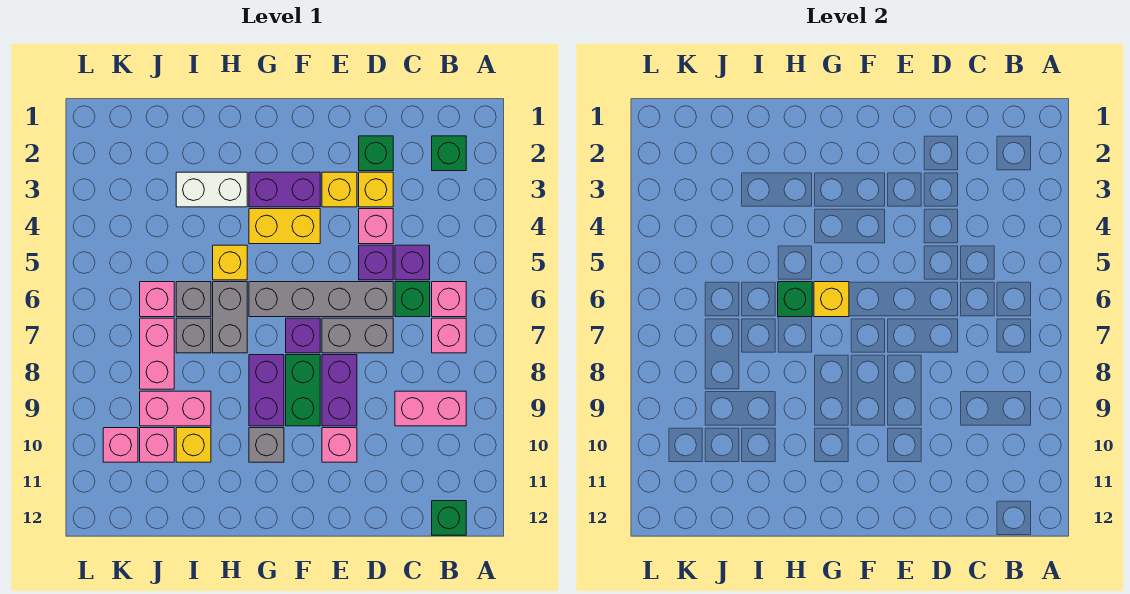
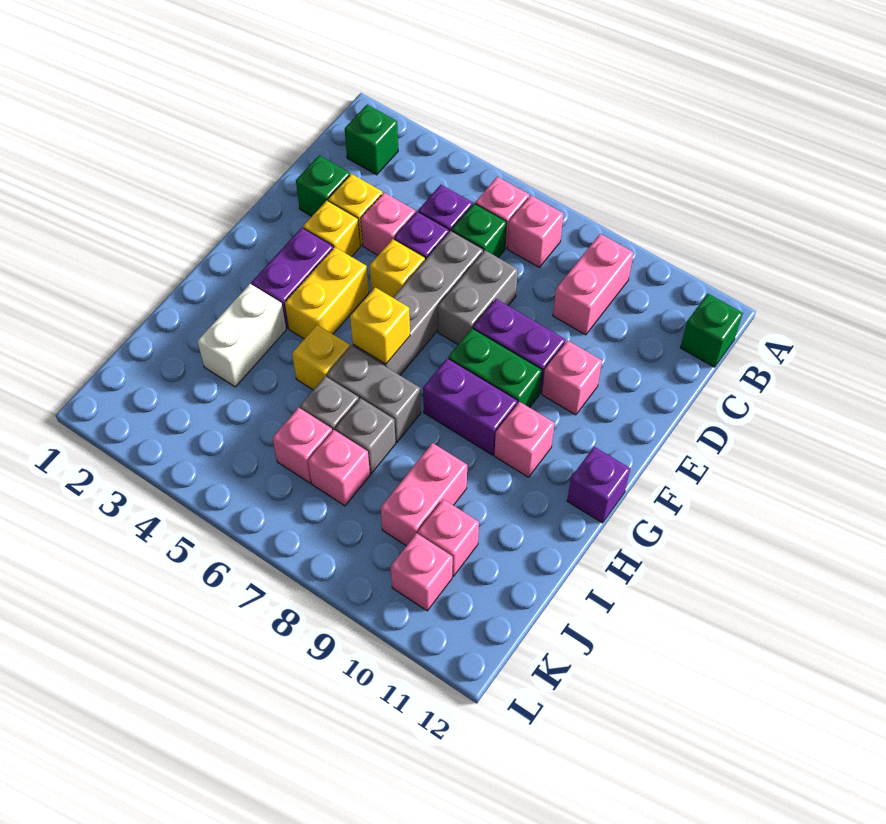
purple 1x1 brick [286,318,320,353] -> purple 1x1 brick moved to [567,447,630,523]
grey 1x1 brick [249,428,284,462] -> pink 1x1 brick [494,402,555,477]
green 1x1 brick [778,282,812,317] -> none
yellow 1x1 brick [176,428,211,462] -> yellow 1x1 brick moved to [370,239,425,298]
pink 1x2 brick [140,318,174,389] -> pink 1x1 brick [308,430,370,506]

